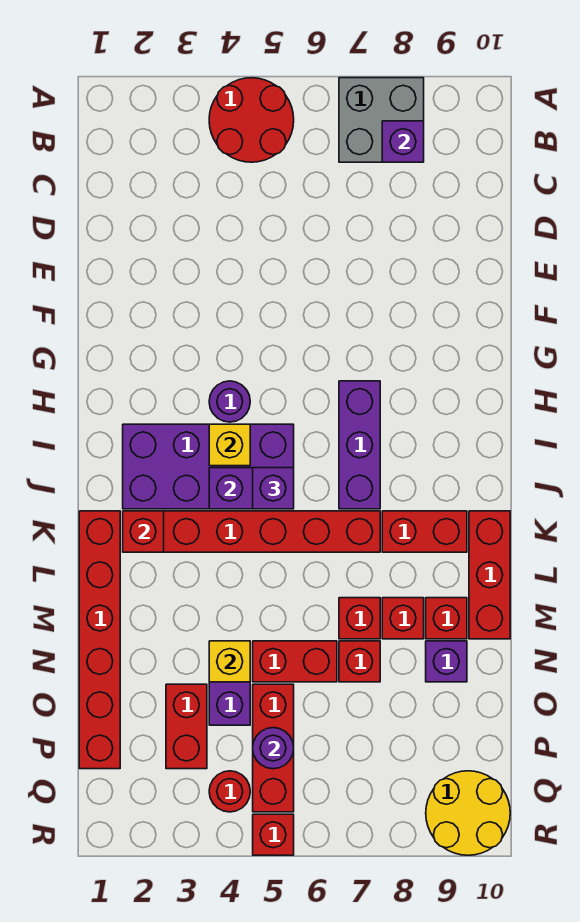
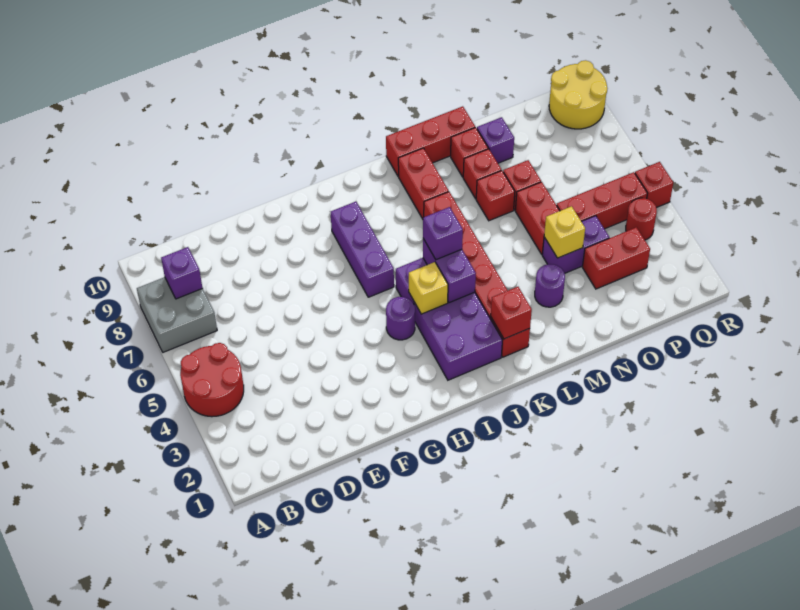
purple 1x3 brick [339,381,380,509] -> purple 1x3 brick turned to [331,202,394,297]
red 1x6 brick [79,511,120,769] -> none
purple 1x1 round brick [253,728,294,769] -> purple 1x1 round brick moved to [535,264,565,307]

